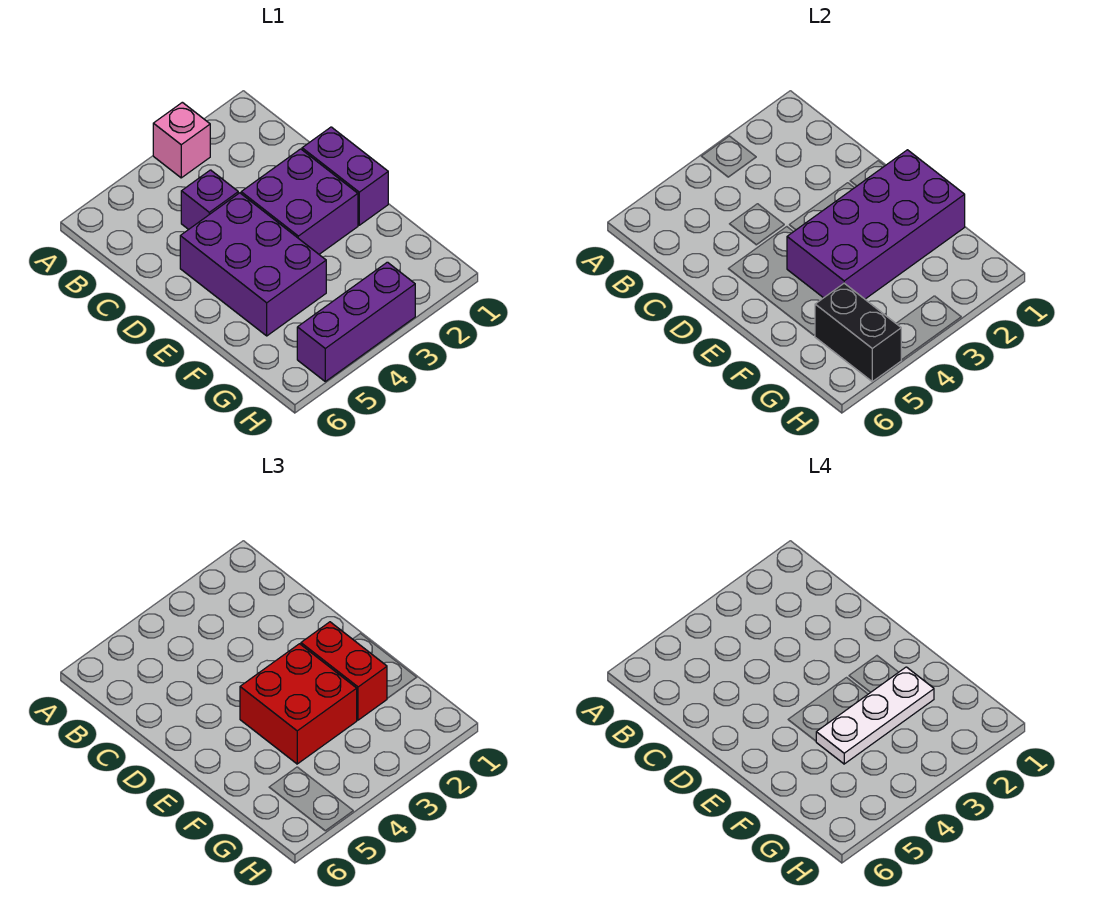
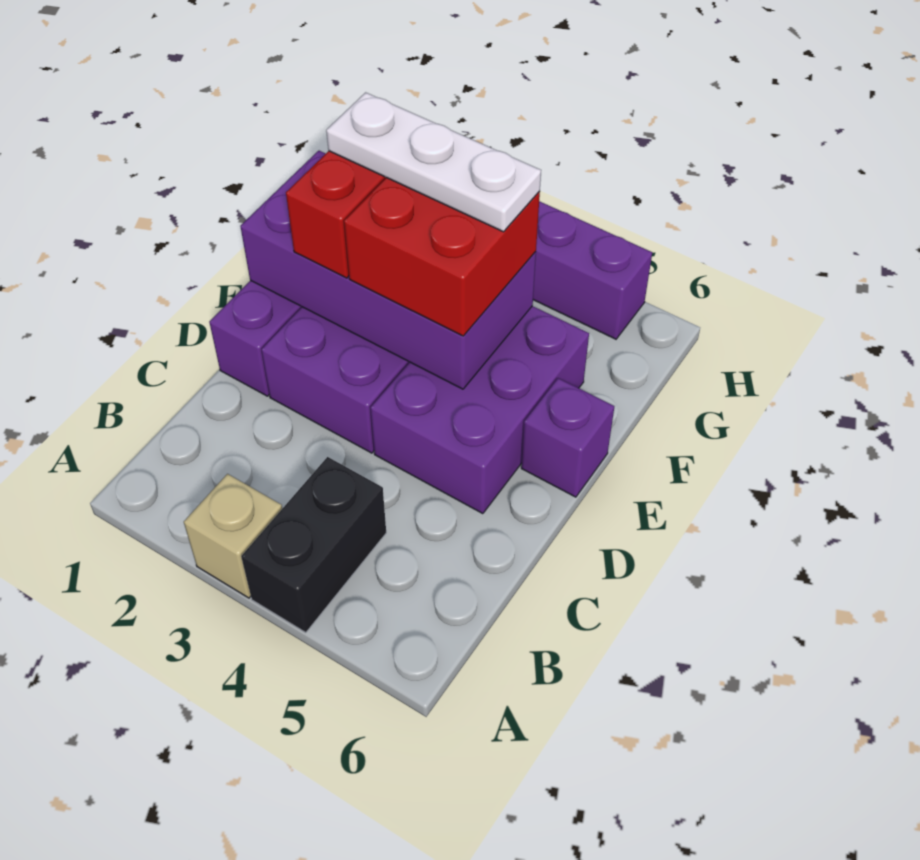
pink 1x1 brick [153,102,210,178] -> tan 1x1 brick [184,474,282,598]
purple 1x1 brick [181,170,238,229] -> purple 1x1 brick moved to [521,378,614,497]
black 1x2 brick [815,283,901,381] -> black 1x2 brick moved to [241,457,386,632]

